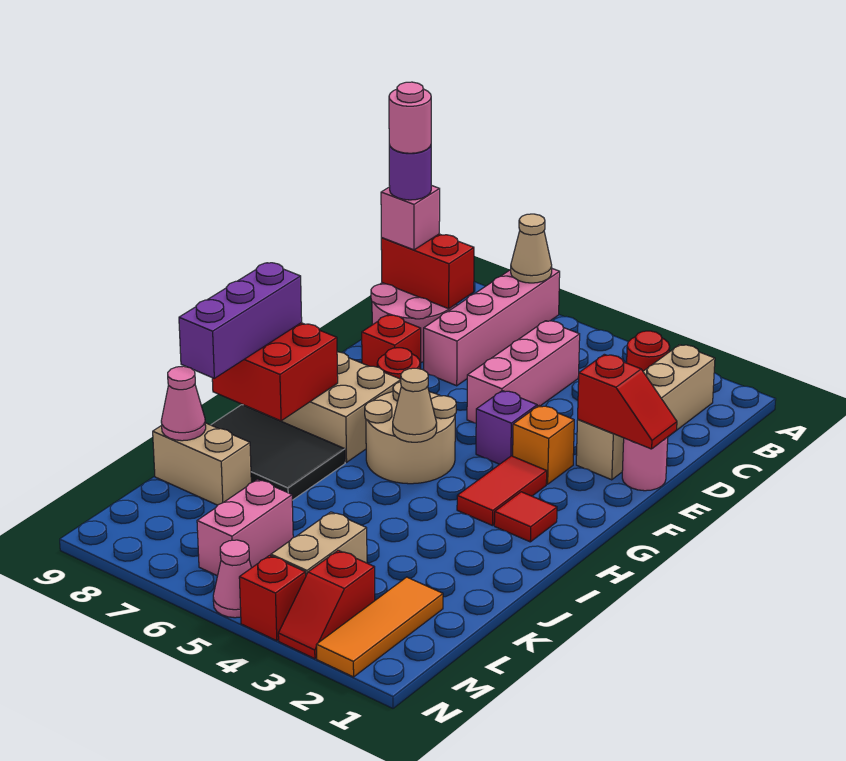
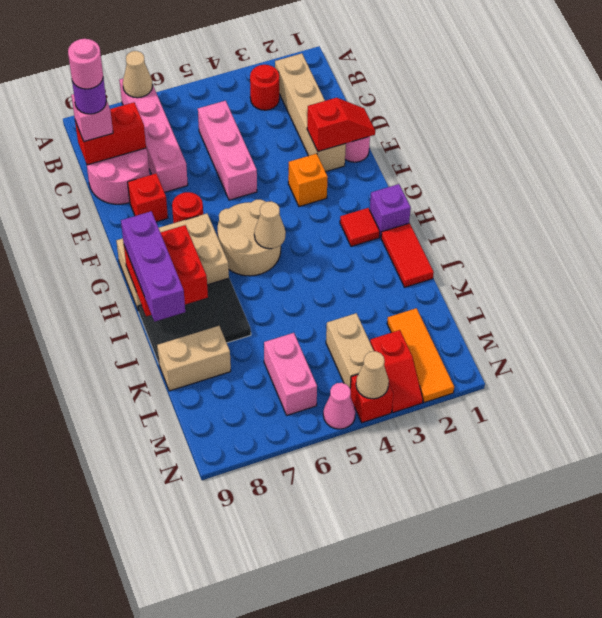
purple 1x1 brick [476,391,537,464] -> purple 1x1 brick moved to [370,184,411,237]
red 1x2 tile [457,456,547,526] -> red 1x2 tile moved to [381,223,434,287]
pink 1x1 cone [161,366,206,441] -> none
none -> tan 1x1 cone [356,351,389,399]

